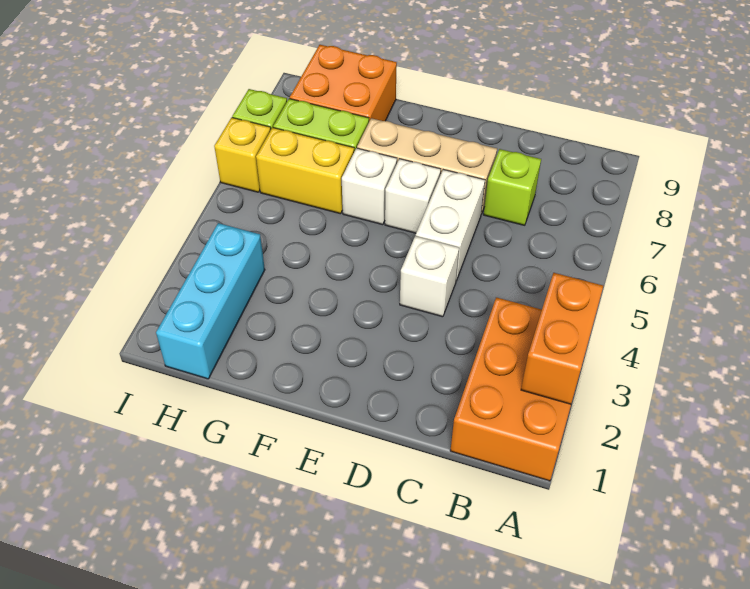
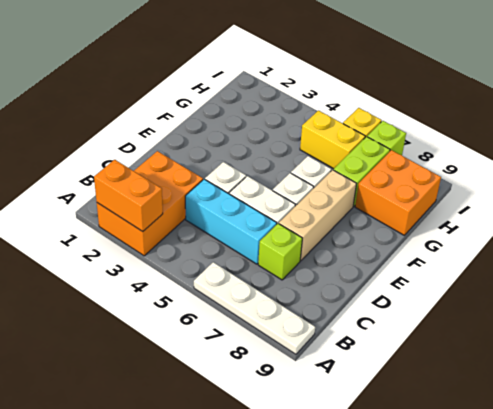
orange 2x3 brick [450,297,571,481] -> orange 2x3 brick turned to [97,151,203,256]
none -> white 1x4 plate [194,262,315,354]
yellow 1x2 brick [256,128,354,214] -> yellow 1x2 brick turned to [300,111,365,169]
cyan 1x3 brick [156,223,265,379] -> cyan 1x3 brick moved to [185,179,277,264]

